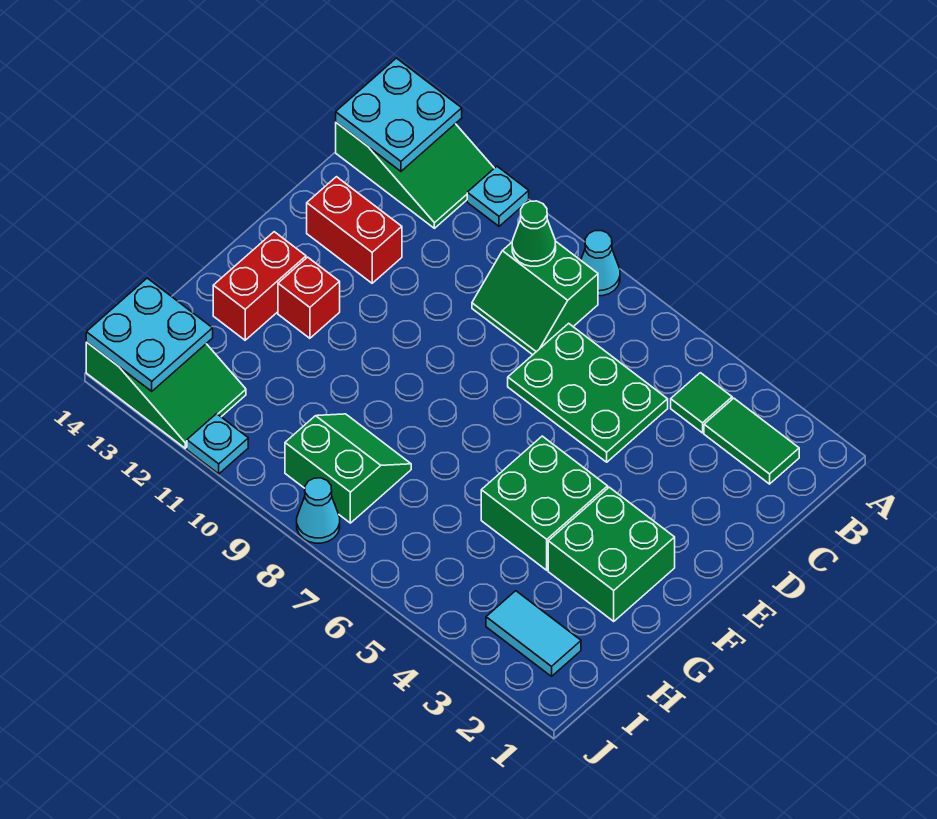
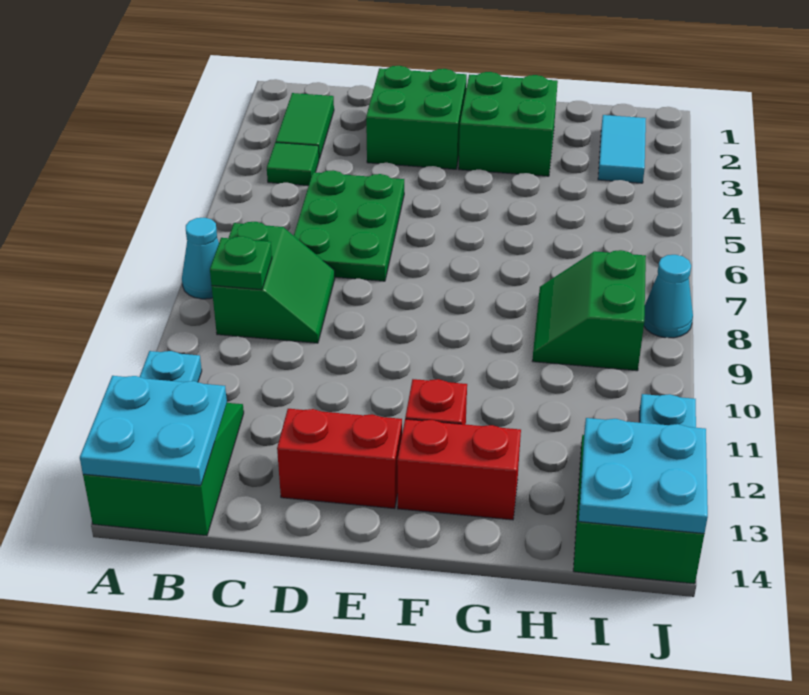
green 1x1 cone [512,201,556,266] -> green 1x1 plate [210,236,272,290]
red 1x2 brick [307,177,402,283] -> red 1x2 brick turned to [277,409,402,509]
green 2x2 brick [481,436,608,570] -> green 2x2 brick moved to [366,66,467,169]

